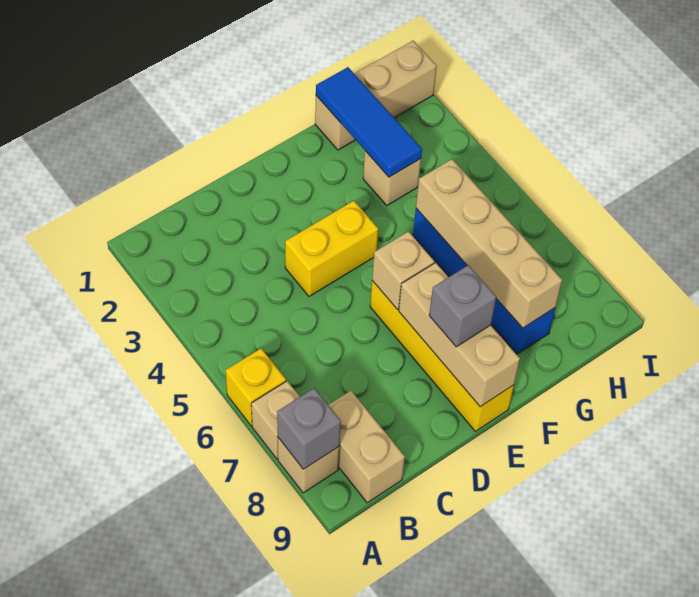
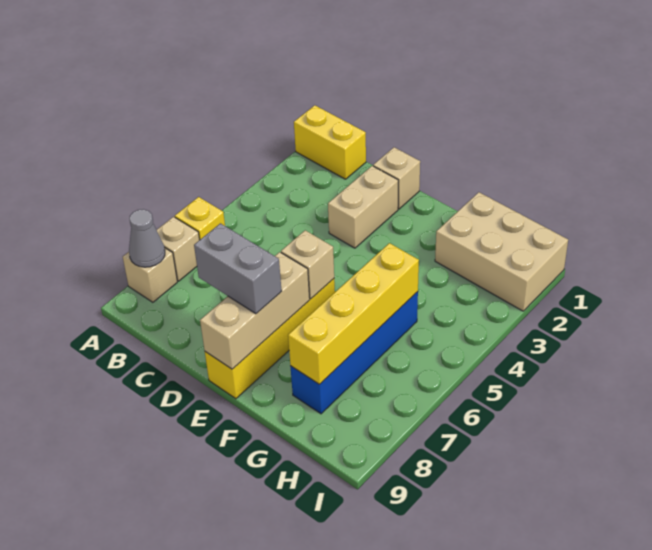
grey 1x1 brick [277,388,341,469] -> grey 1x1 cone [129,209,165,267]
tan 1x2 brick [329,391,405,503] -> tan 1x2 brick moved to [328,166,398,248]
yellow 1x2 brick [285,201,378,296] -> yellow 1x2 brick moved to [294,105,366,179]
grey 1x1 brick [429,265,496,347] -> grey 1x2 brick [194,223,282,314]
tan 1x3 brick [315,41,437,150] -> tan 2x3 brick [435,192,568,311]
blue 1x3 tile [316,67,422,177] -> none
tan 1x1 brick [363,151,421,205] -> tan 1x1 brick moved to [373,147,420,209]
tan 1x4 brick [416,159,562,328] -> yellow 1x4 brick [288,243,419,384]

